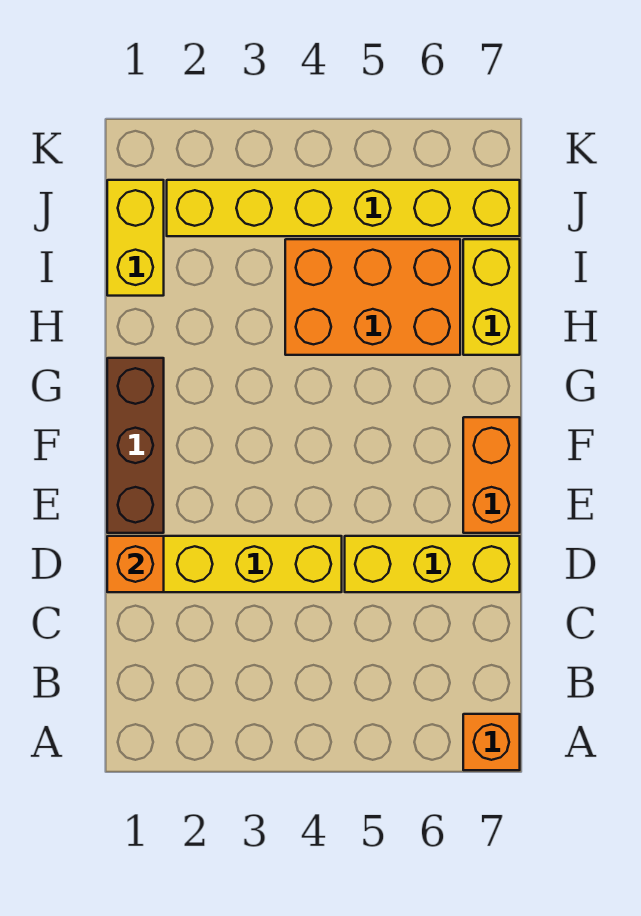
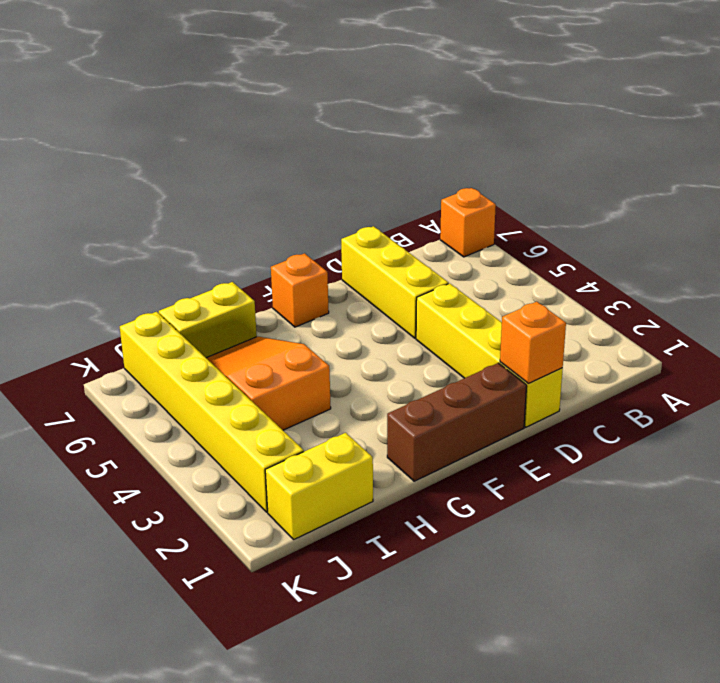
orange 1x2 brick [463,417,520,533] -> orange 1x1 brick [271,253,329,327]
orange 2x3 brick [285,239,460,355] -> orange 2x3 slope [207,337,331,430]

